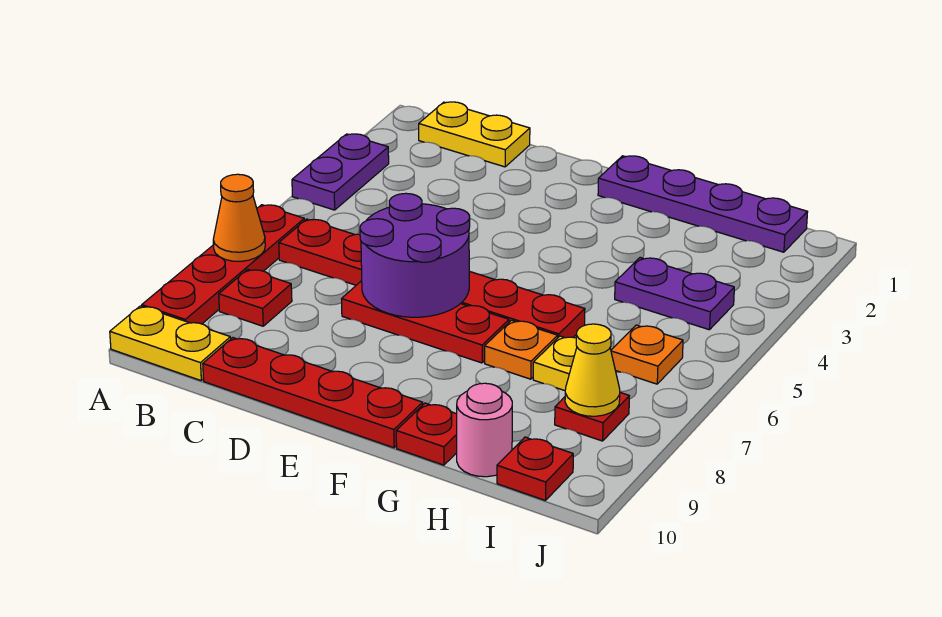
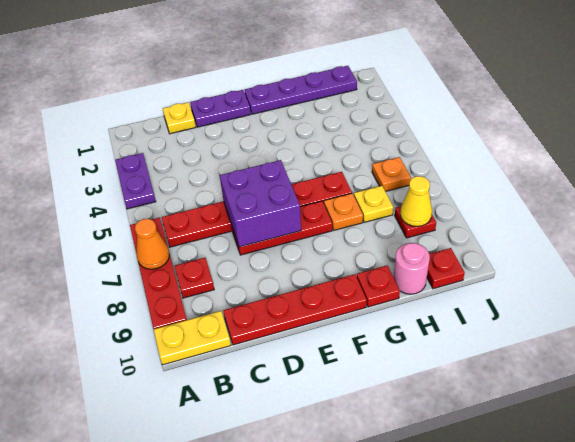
yellow 1x2 plate [419,102,530,167] -> yellow 1x1 plate [163,102,196,134]
purple 2x2 round brick [360,193,470,317] -> purple 2x2 brick [220,160,301,247]
purple 1x2 plate [615,258,734,330] -> purple 1x2 plate moved to [190,90,251,127]

